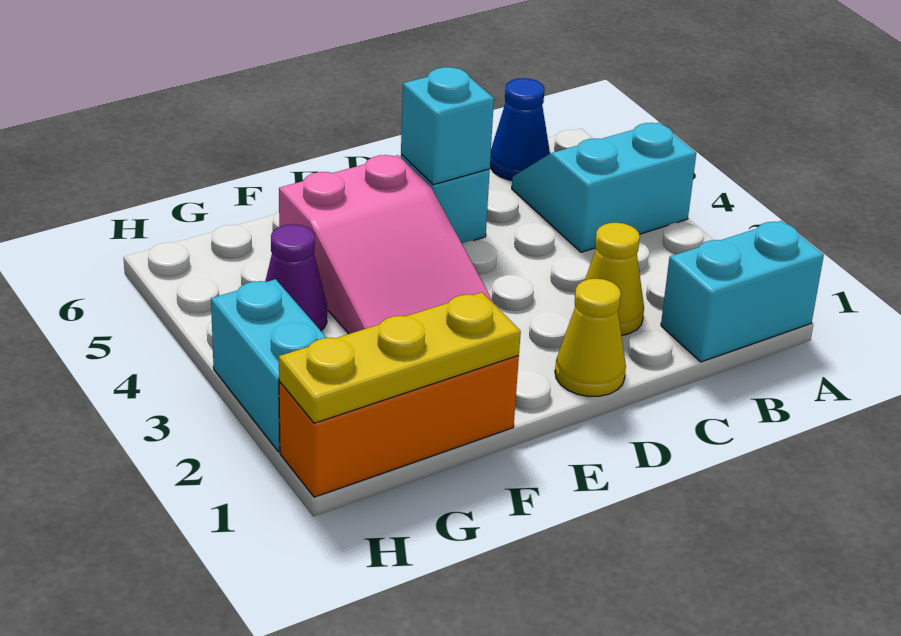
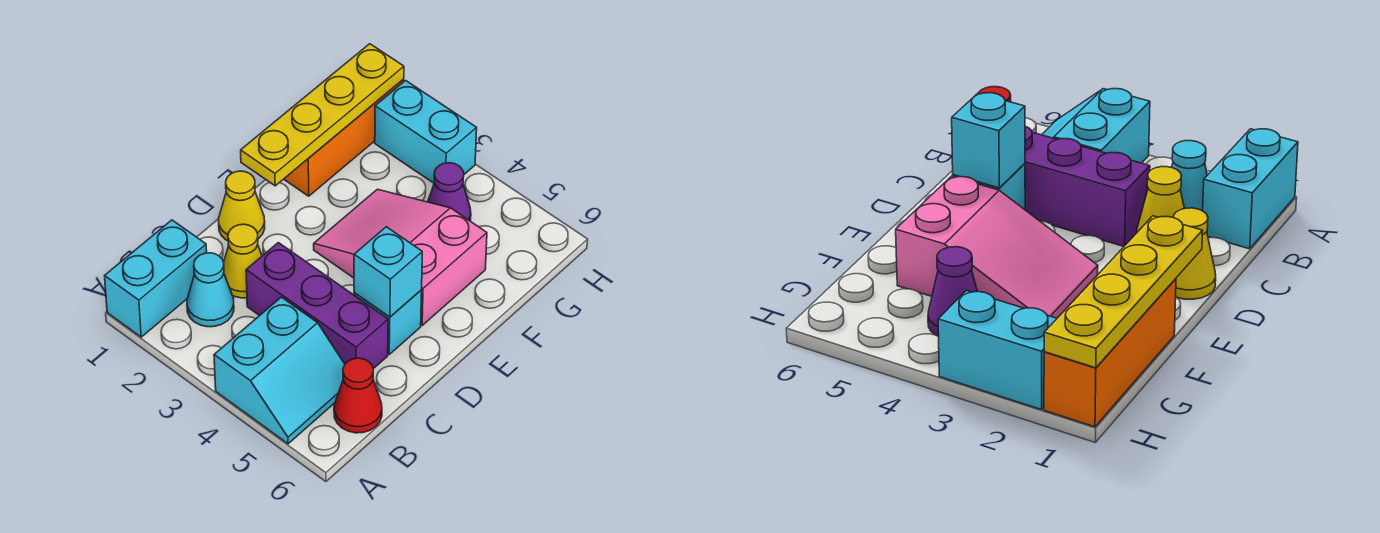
none -> cyan 1x1 cone [187,253,234,327]
blue 1x1 cone [490,78,550,180] -> red 1x1 cone [334,358,382,433]
none -> purple 1x3 brick [246,243,388,369]
yellow 1x3 plate [279,292,521,423] -> yellow 1x4 plate [241,44,404,186]

